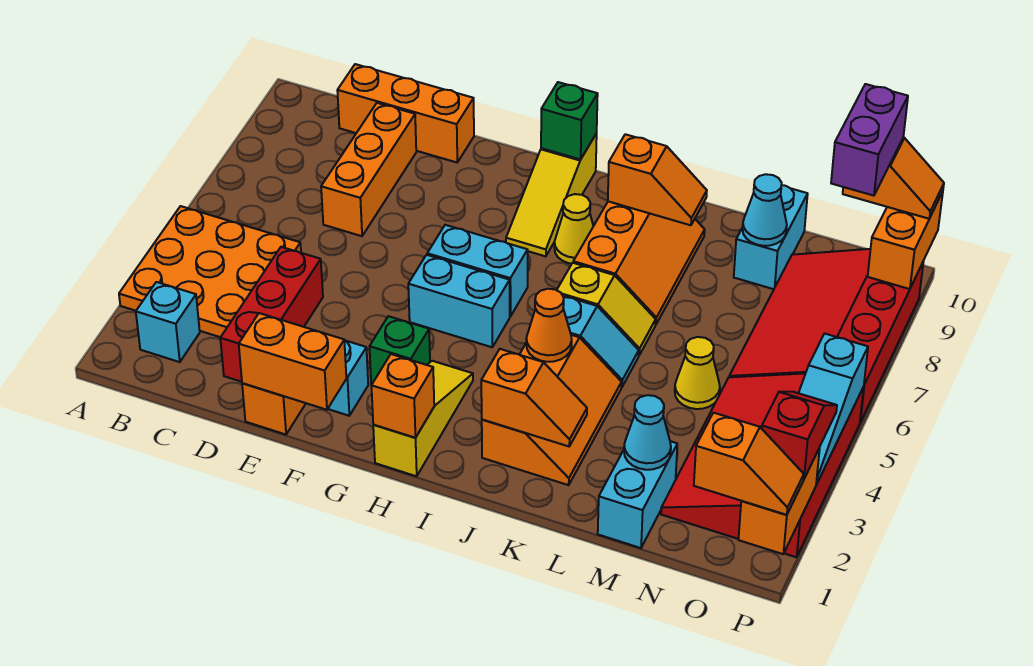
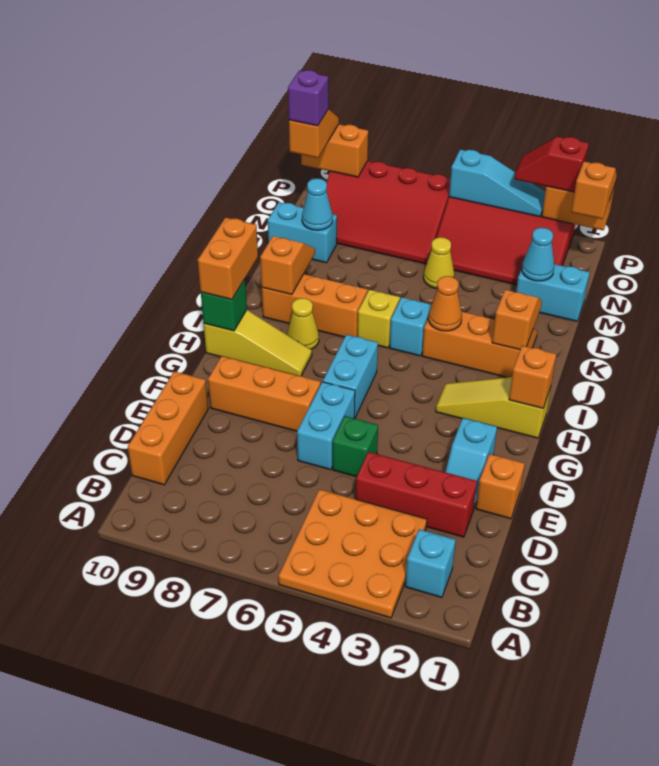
orange 1x3 brick [321,103,416,236] -> orange 1x3 brick moved to [208,356,321,431]
orange 1x2 brick [239,313,346,410] -> orange 1x2 brick moved to [198,217,258,300]
green 1x1 brick [369,316,430,385] -> green 1x1 brick moved to [333,416,378,477]
cyan 1x2 brick [408,255,510,347] -> cyan 1x2 brick moved to [297,382,355,470]
purple 1x2 brick [831,84,908,196] -> purple 1x1 brick [288,70,328,126]

